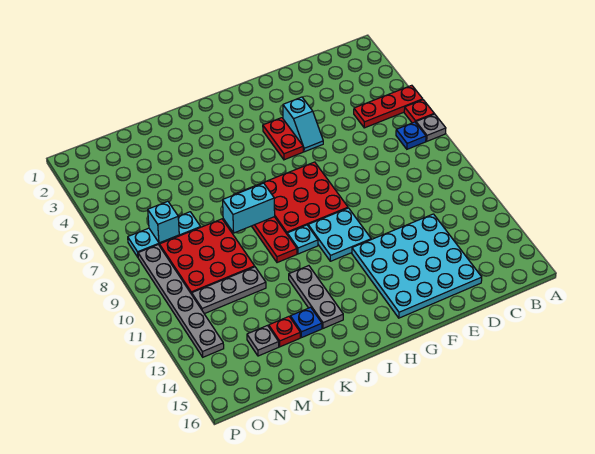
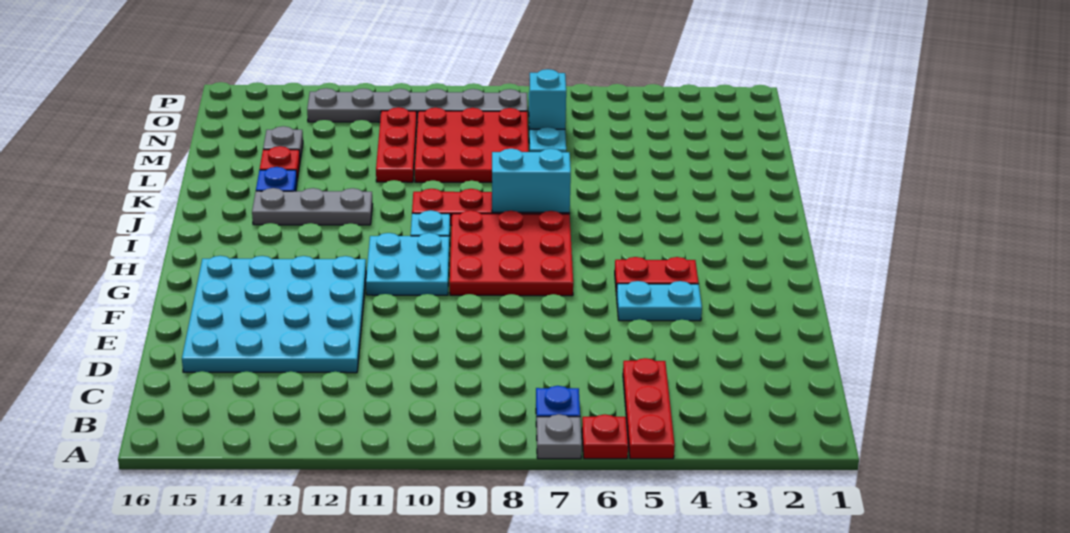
cyan 1x2 slope [283,97,323,152] -> cyan 1x2 plate [617,281,702,321]
cyan 1x2 brick [223,183,275,233] -> cyan 1x2 brick turned to [492,149,571,213]
grey 1x3 plate [192,267,266,314] -> red 1x3 plate [376,107,417,182]

